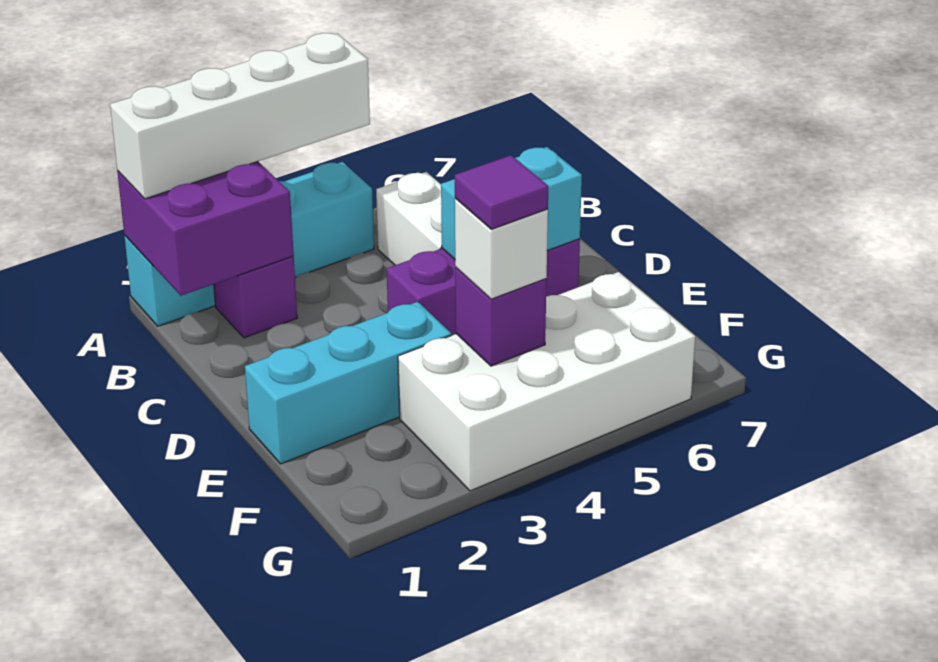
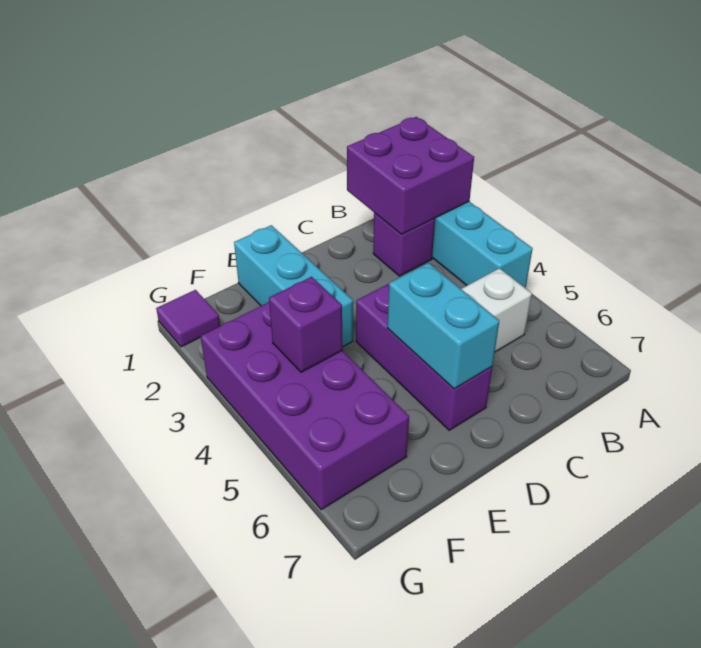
white 1x4 brick [110,33,370,199] -> none
white 2x4 brick [398,272,695,491] -> purple 2x4 brick [201,302,409,509]
white 1x1 brick [455,198,548,299] -> none
purple 1x1 tile [455,155,548,229] -> purple 1x1 tile moved to [156,290,220,347]

